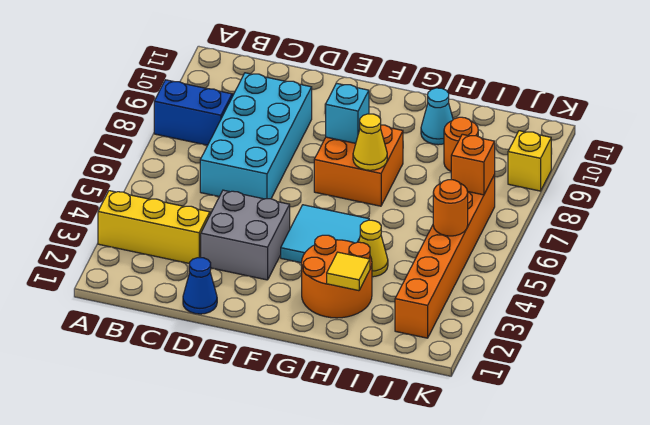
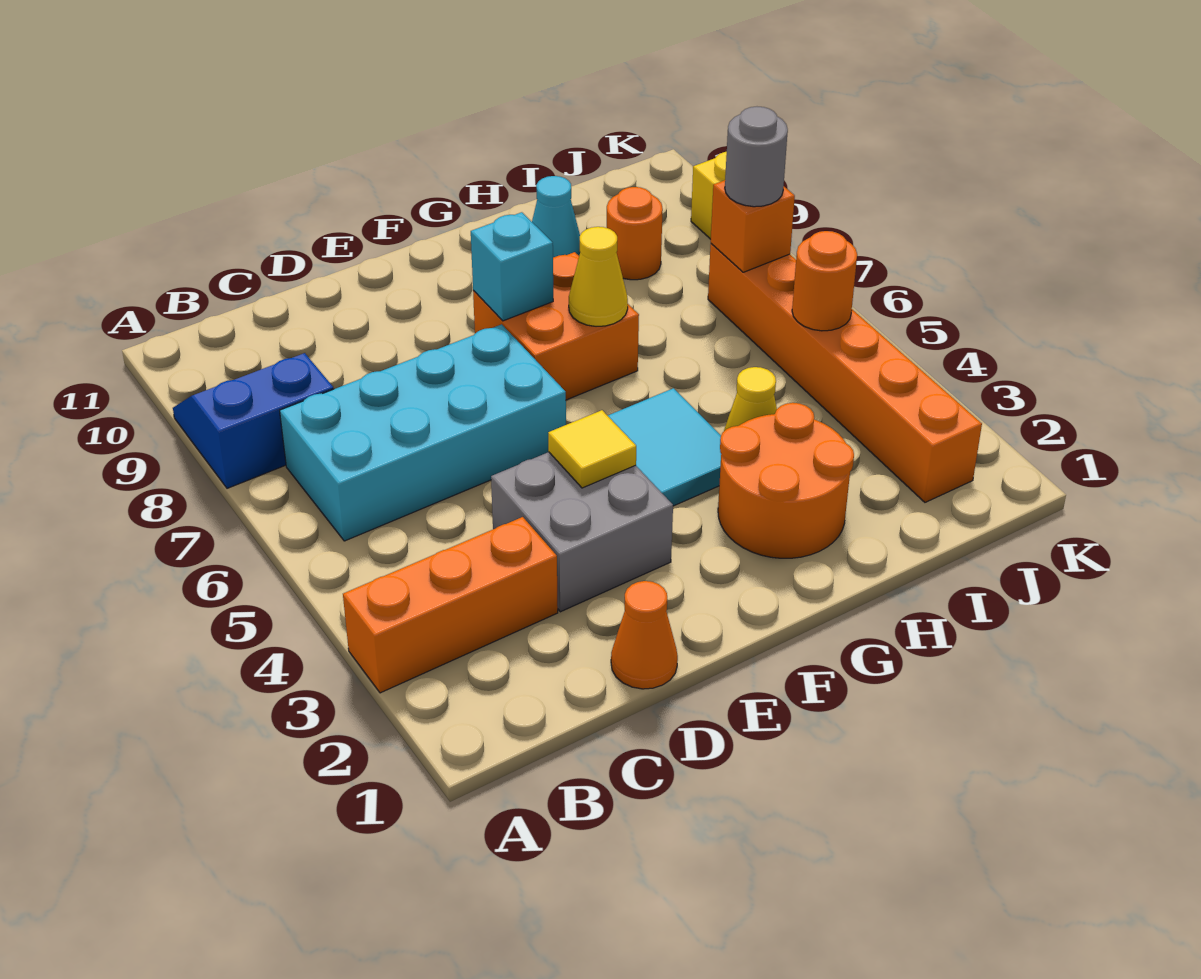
yellow 1x3 brick [98,191,210,264] -> orange 1x3 brick [343,517,558,693]
cyan 2x4 brick [200,73,312,199] -> cyan 2x4 brick turned to [280,324,566,541]
blue 1x1 cone [183,258,217,314] -> orange 1x1 cone [611,581,678,689]
yellow 1x1 tile [327,252,370,291] -> yellow 1x1 tile moved to [548,410,636,488]
none -> grey 1x1 round brick [725,107,788,207]

